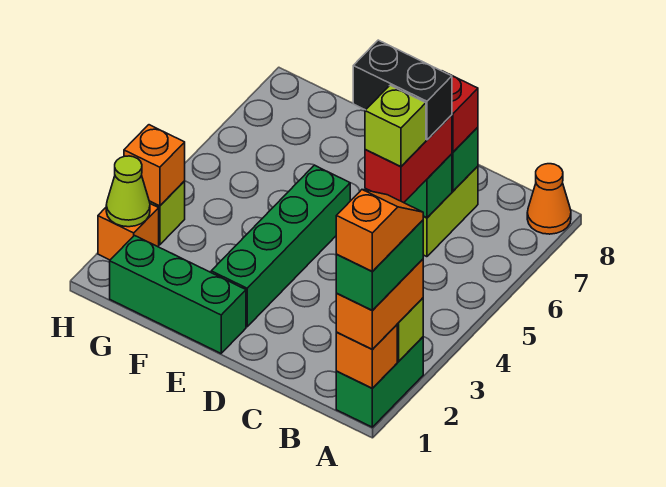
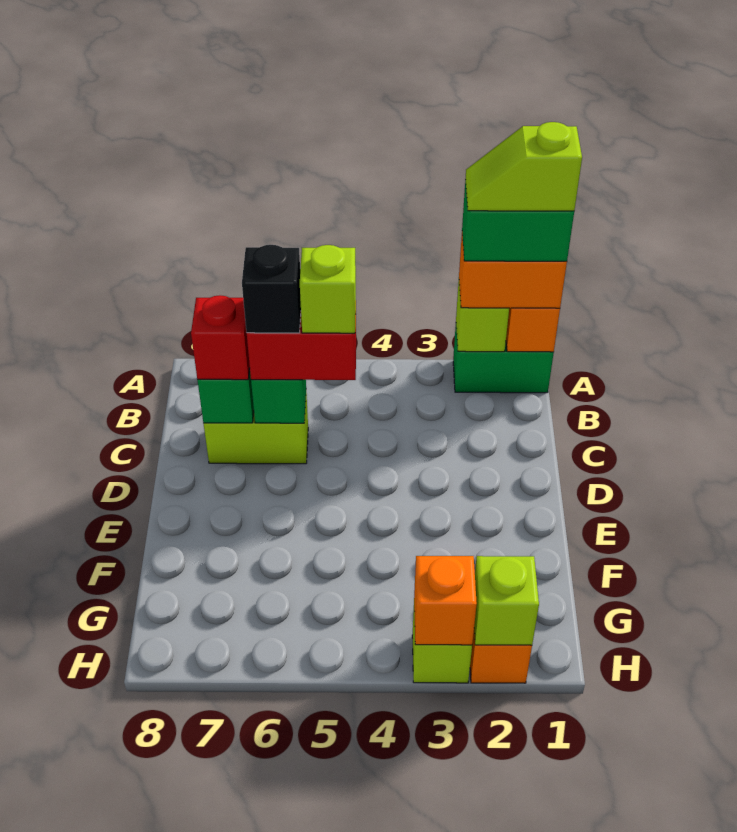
orange 1x2 slope [336,190,423,271] -> lime 1x2 slope [465,122,582,211]
orange 1x1 cone [527,164,571,234] -> none
black 1x2 brick [353,40,452,140] -> black 1x1 brick [242,245,301,333]
green 1x3 brick [110,236,246,353] -> none
green 1x4 brick [211,165,350,327] -> none
lime 1x1 cone [106,156,150,227] -> lime 1x1 brick [474,556,539,645]

